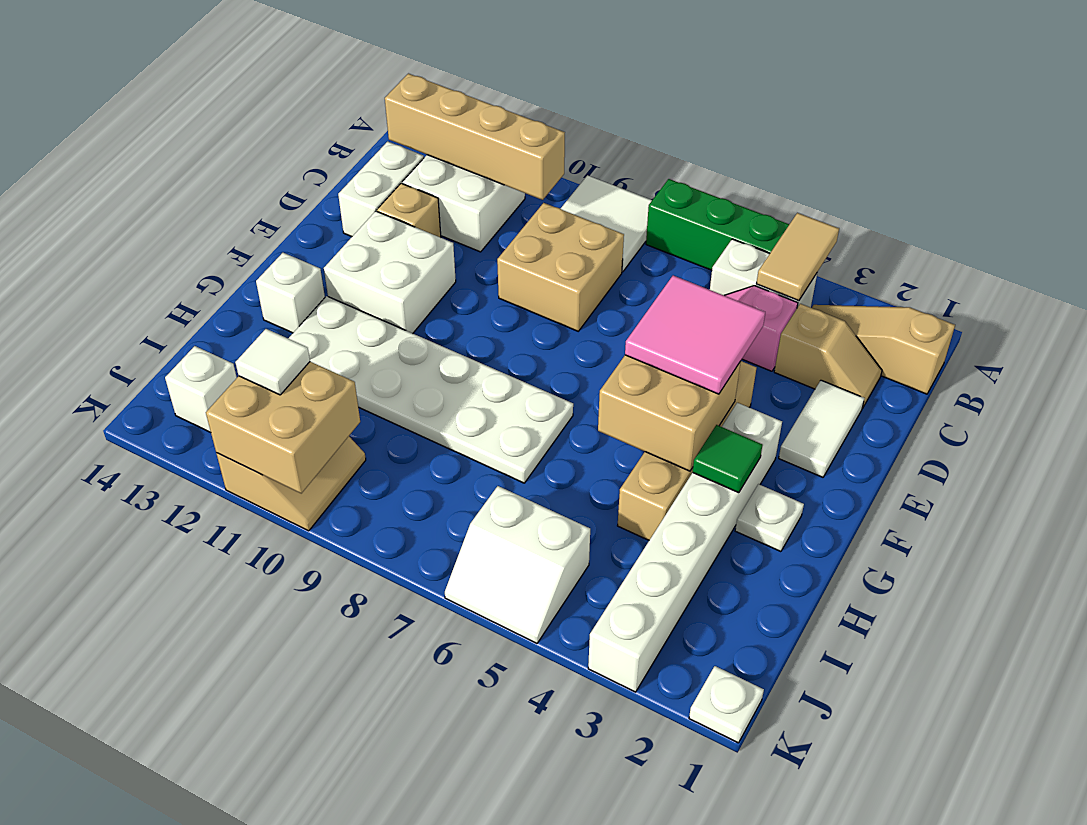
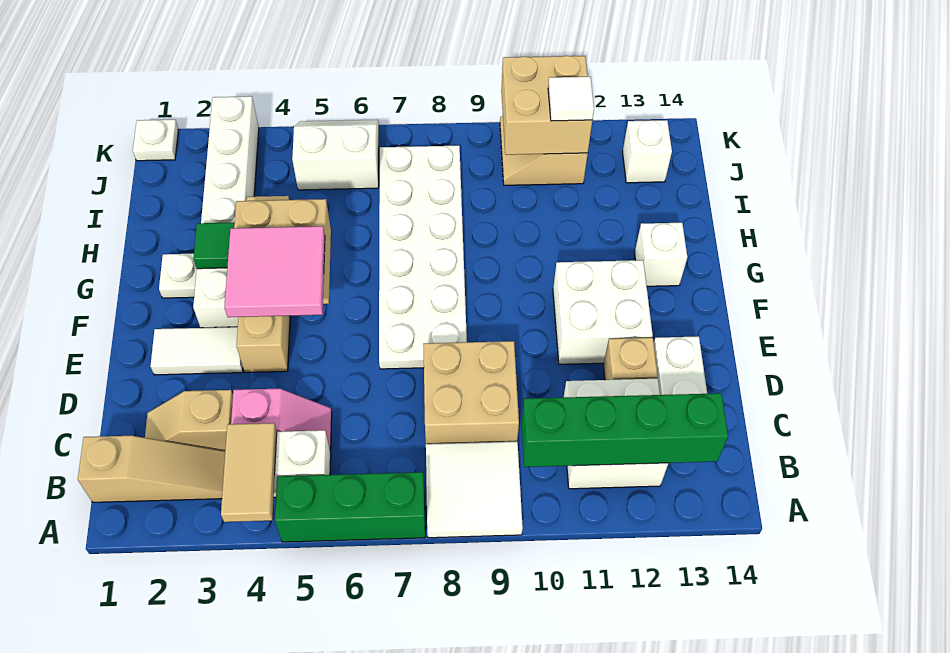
tan 1x4 brick [385,74,565,200] -> green 1x4 brick [522,393,728,467]
white 1x2 tile [779,380,864,477] -> white 1x2 tile turned to [151,327,243,375]
white 2x6 plate [288,296,573,483] -> white 2x6 plate turned to [379,146,467,369]

